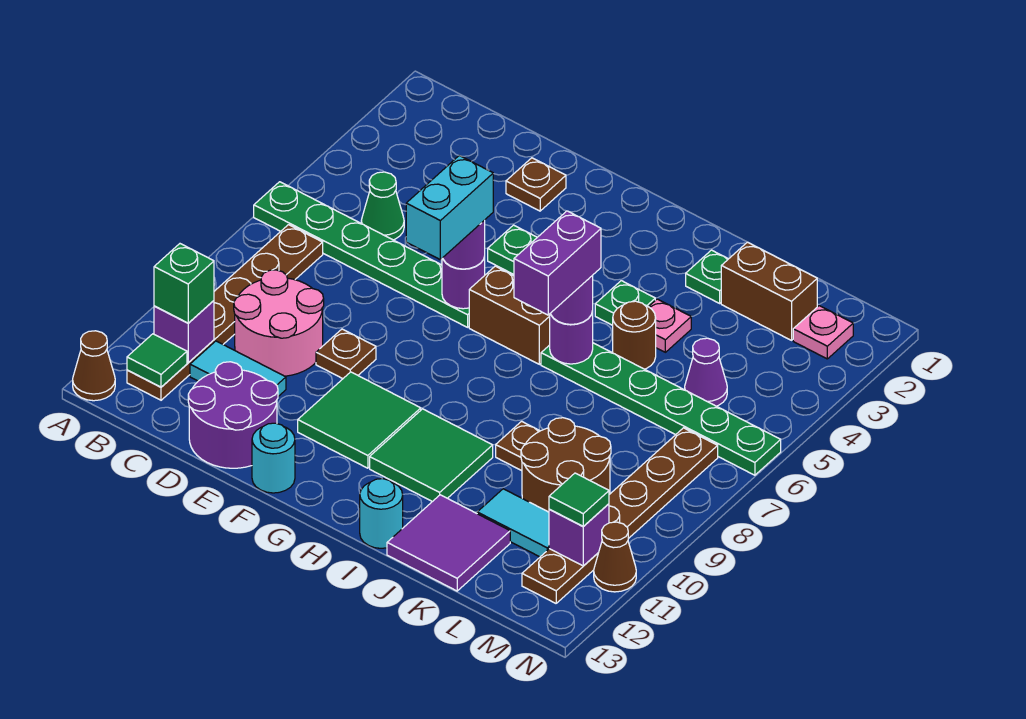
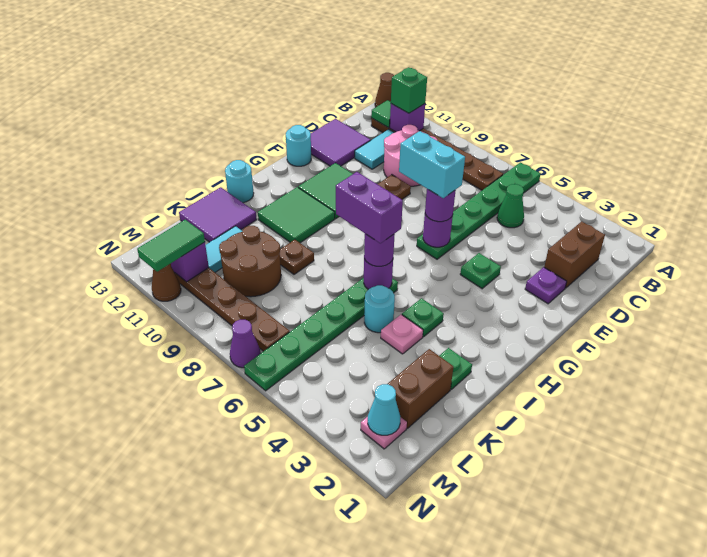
purple 2x2 round brick [188,362,278,468] -> purple 2x2 tile [311,119,371,166]
brown 1x1 plate [506,158,566,211] -> purple 1x1 plate [525,267,567,304]
brown 1x2 brick [469,266,550,364] -> brown 1x2 brick moved to [544,221,605,288]
brown 1x1 round brick [613,301,656,369] -> cyan 1x1 round brick [364,285,395,333]
purple 1x1 cone [685,338,727,406] -> purple 1x1 cone moved to [230,320,261,368]
none -> cyan 1x1 cone [368,384,400,435]
green 1x1 tile [549,473,609,526] -> green 1x2 tile [137,220,205,272]

